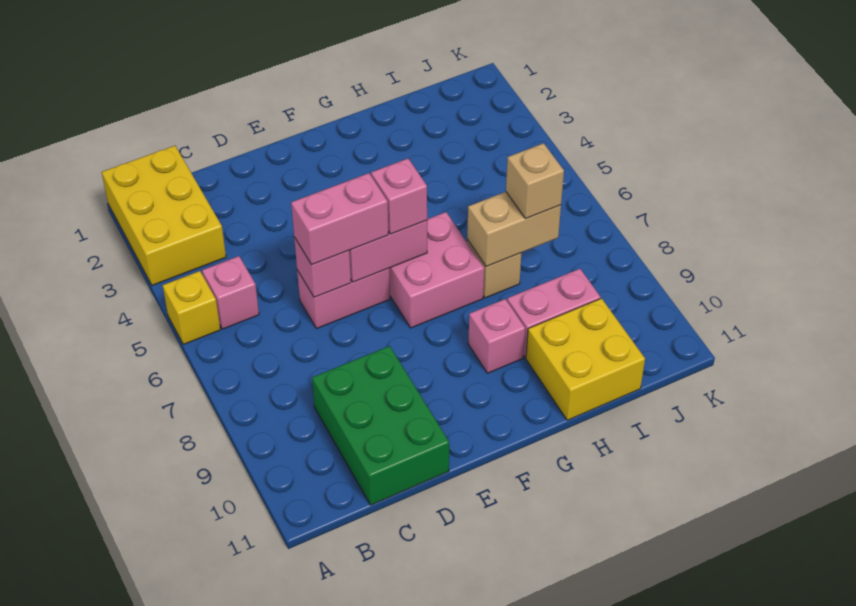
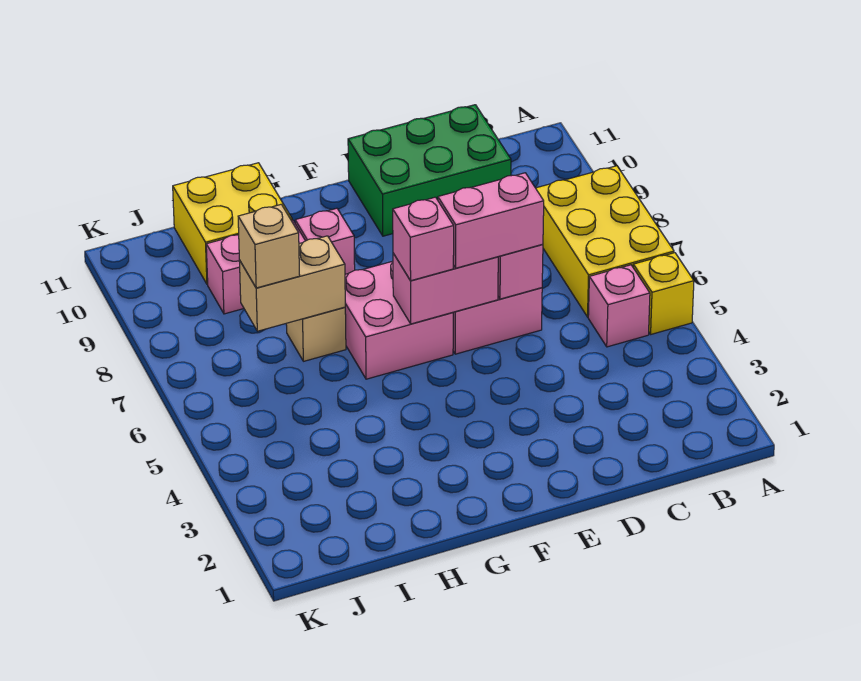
yellow 2x3 brick [102,146,226,285] -> yellow 2x3 brick moved to [536,166,674,317]
green 2x3 brick [312,346,449,505] -> green 2x3 brick turned to [348,105,511,236]

